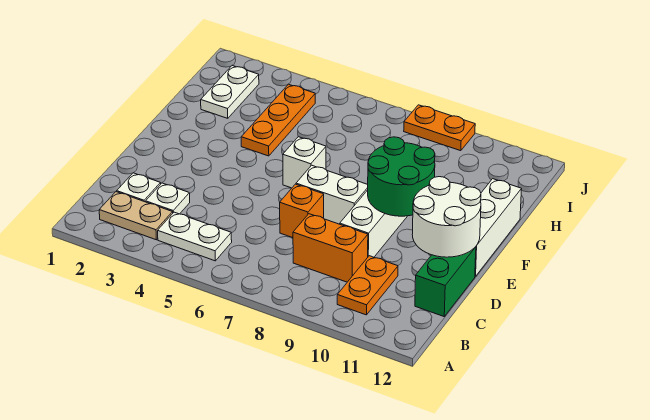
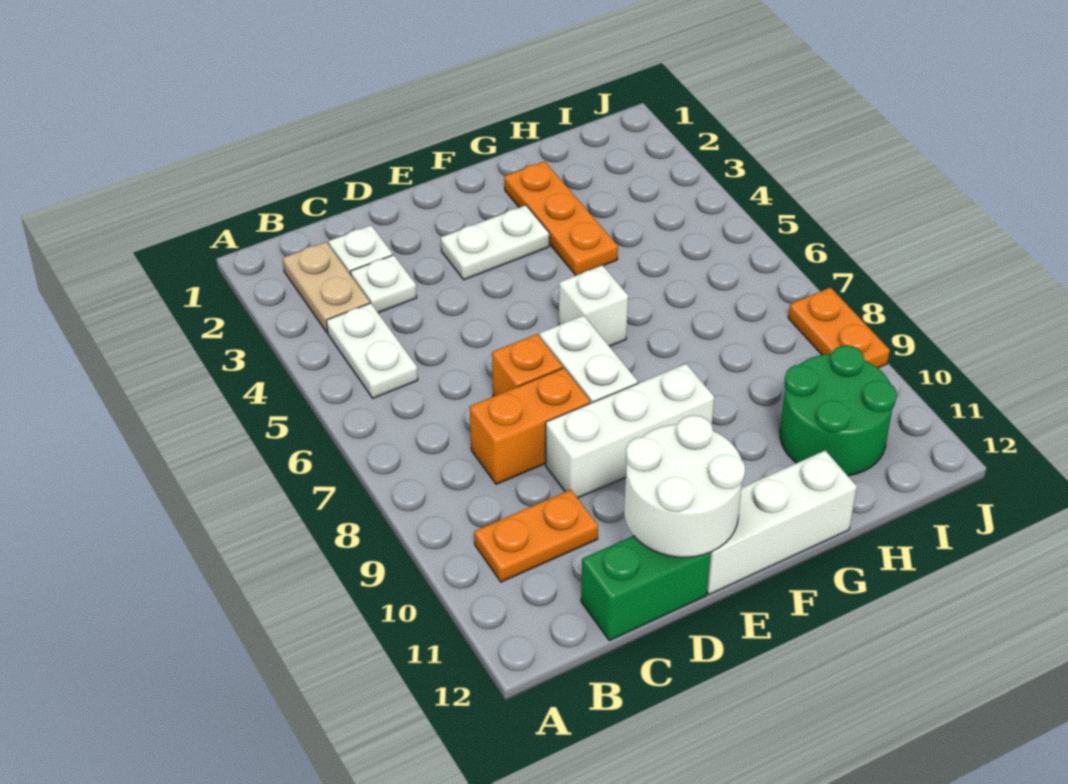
orange 1x2 brick [293,214,368,282] -> orange 1x2 brick turned to [470,368,591,484]
green 2x2 round brick [368,137,435,216] -> green 2x2 round brick moved to [780,346,897,476]
orange 1x3 plate [241,84,315,156] -> orange 1x3 plate turned to [504,161,618,275]
white 1x2 plate [201,65,259,118] -> white 1x2 plate moved to [441,205,549,280]

